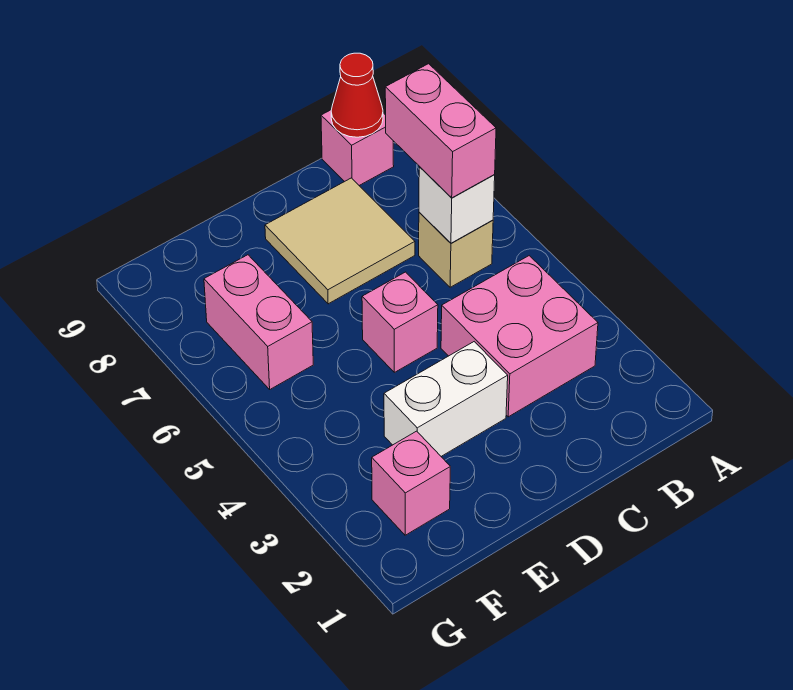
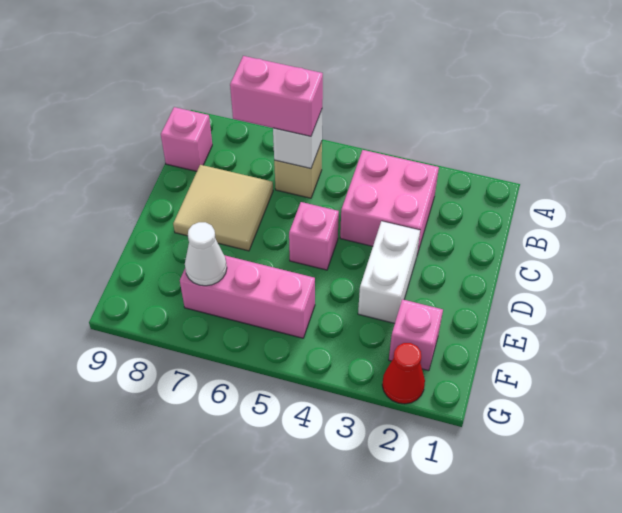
red 1x1 cone [331,53,383,137] -> red 1x1 cone moved to [382,343,425,404]
pink 1x2 brick [204,255,313,389] -> pink 1x3 brick [180,255,315,338]
none -> white 1x1 cone [185,222,227,286]

